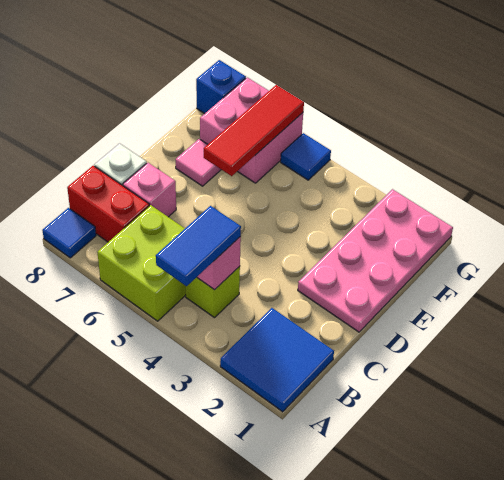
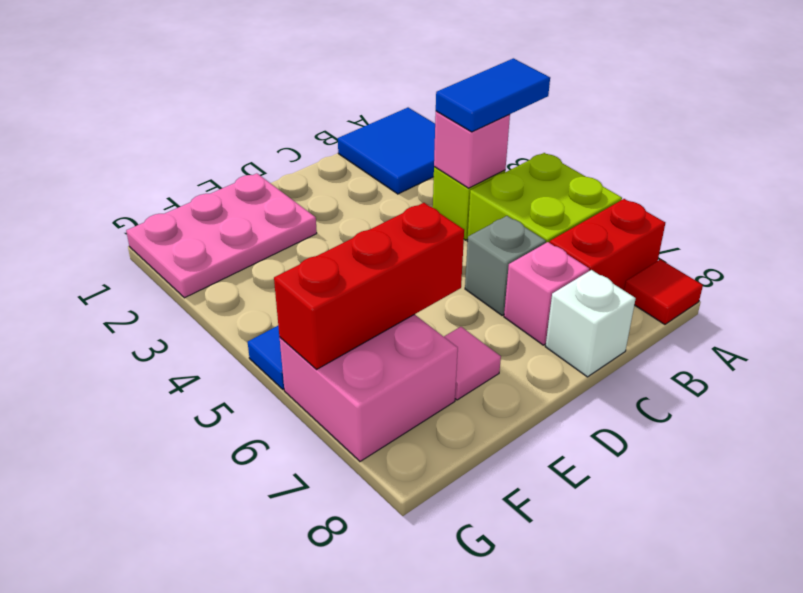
blue 1x1 tile [42,208,96,258] -> red 1x1 tile [624,259,703,324]
red 1x2 brick [67,166,149,242] -> red 1x2 brick turned to [550,199,665,290]
none -> grey 1x1 brick [465,216,546,315]
pink 2x4 plate [298,189,453,332] -> pink 2x3 plate [126,173,317,298]
red 1x3 tile [204,85,304,176] -> red 1x3 brick [274,203,464,369]
blue 1x1 brick [196,60,246,114] -> none

